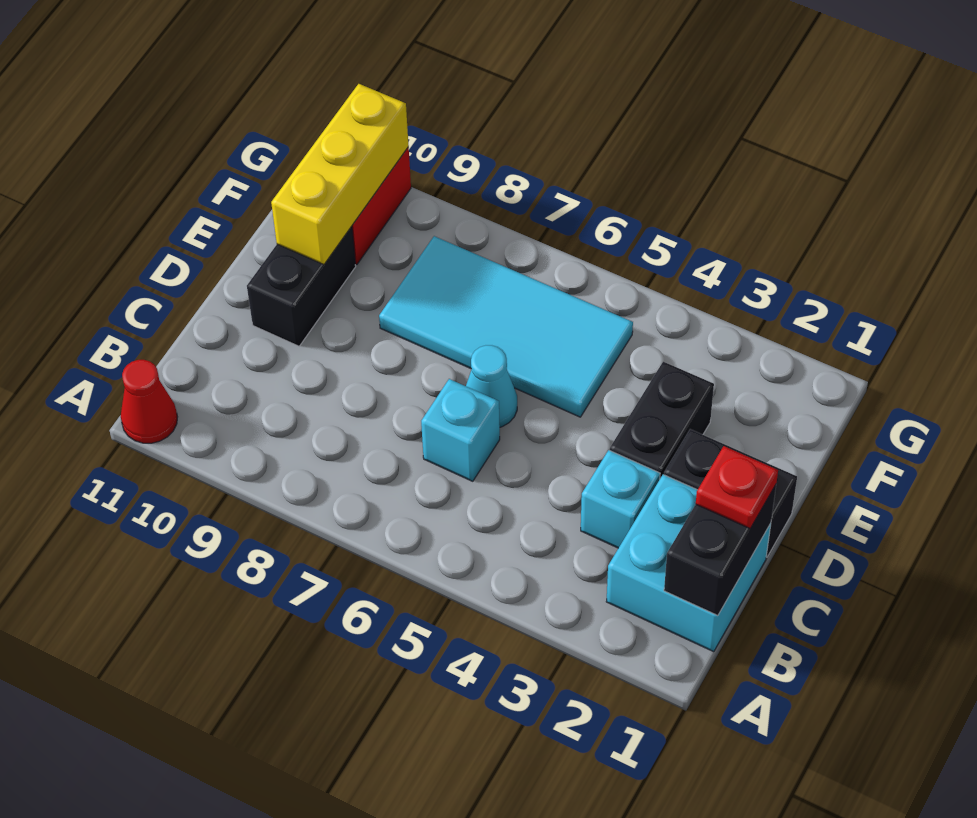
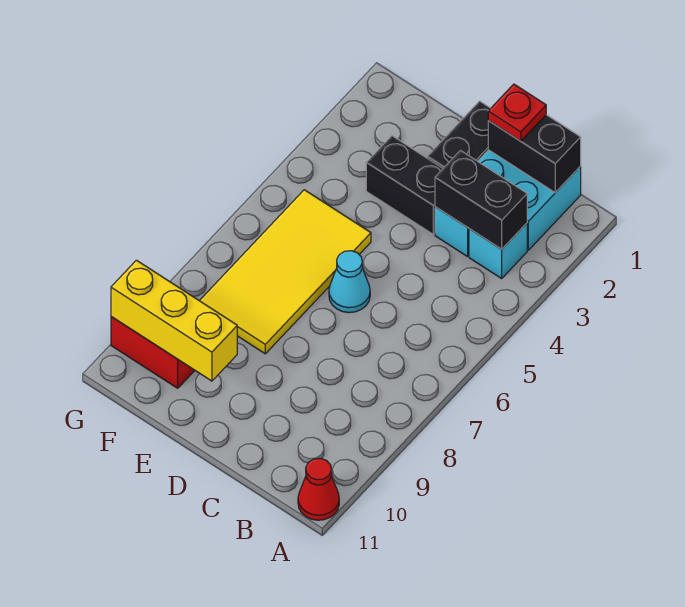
cyan 1x1 brick [421,379,500,481] -> cyan 1x1 brick moved to [469,223,527,278]
black 1x2 brick [247,226,356,346] -> black 1x2 brick moved to [435,151,527,249]
cyan 2x4 tile [379,236,633,417] -> yellow 2x4 tile [199,190,371,354]

